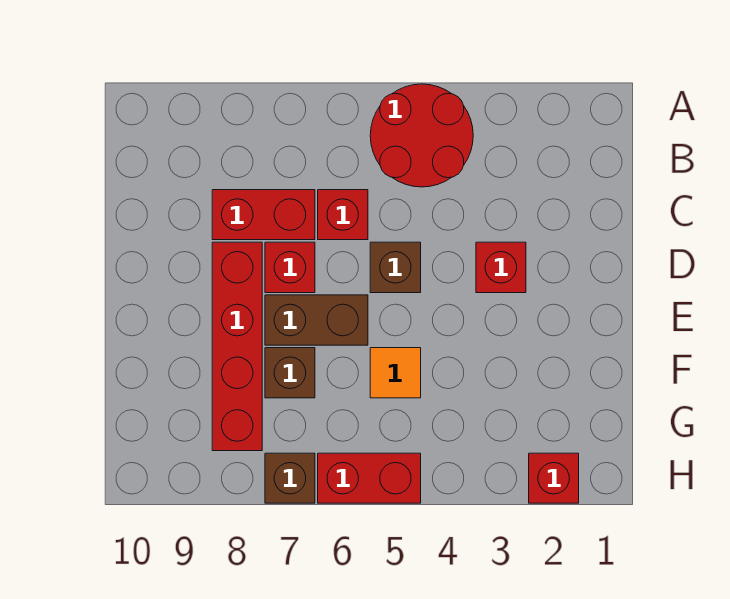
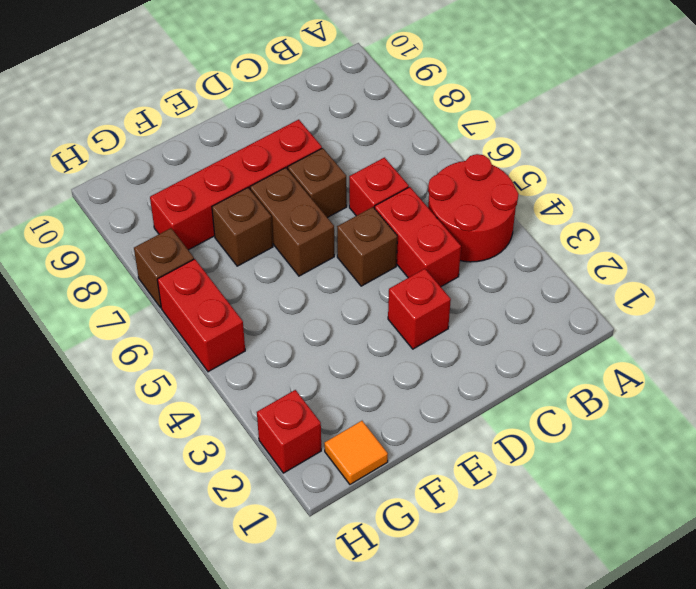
red 1x2 brick [212,190,315,240] -> red 1x2 brick moved to [375,187,461,287]
red 1x1 brick [265,242,315,293] -> brown 1x1 brick [288,148,347,218]
orange 1x1 tile [370,348,421,398] -> orange 1x1 tile moved to [324,421,388,484]

